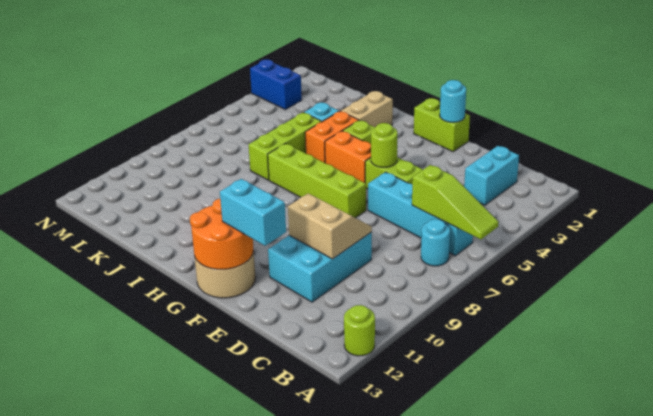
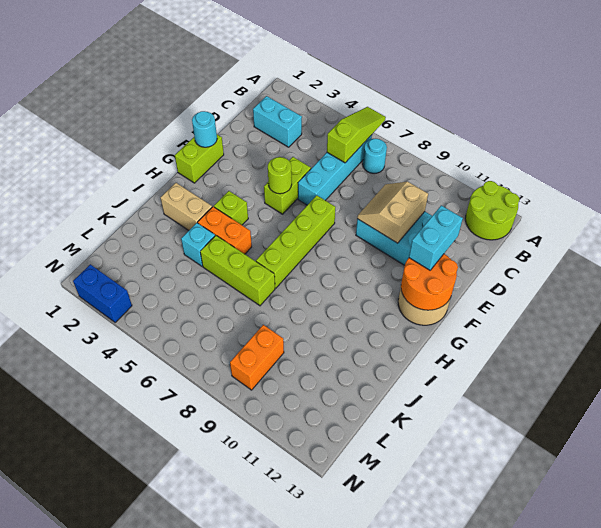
lime 1x1 round brick [344,305,375,356] -> lime 2x2 round brick [465,181,520,240]
orange 1x2 brick [325,131,371,183] -> orange 1x2 brick moved to [230,325,284,390]
blue 1x2 brick [250,60,302,109] -> blue 1x2 brick turned to [73,264,132,323]

